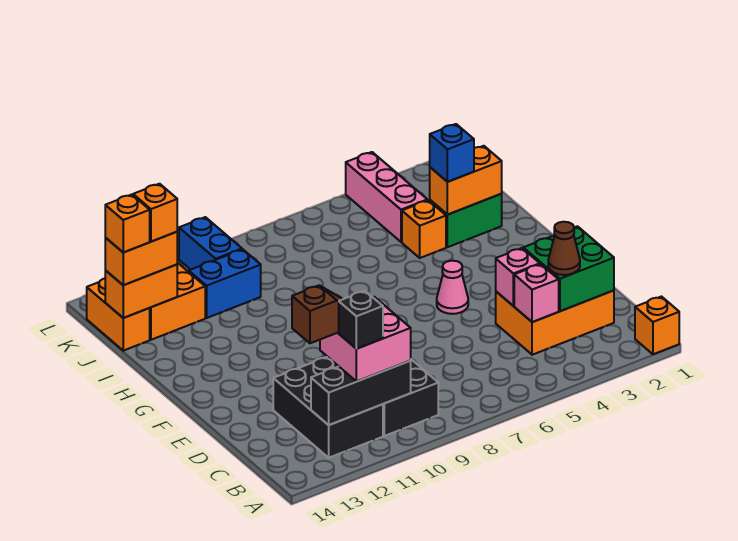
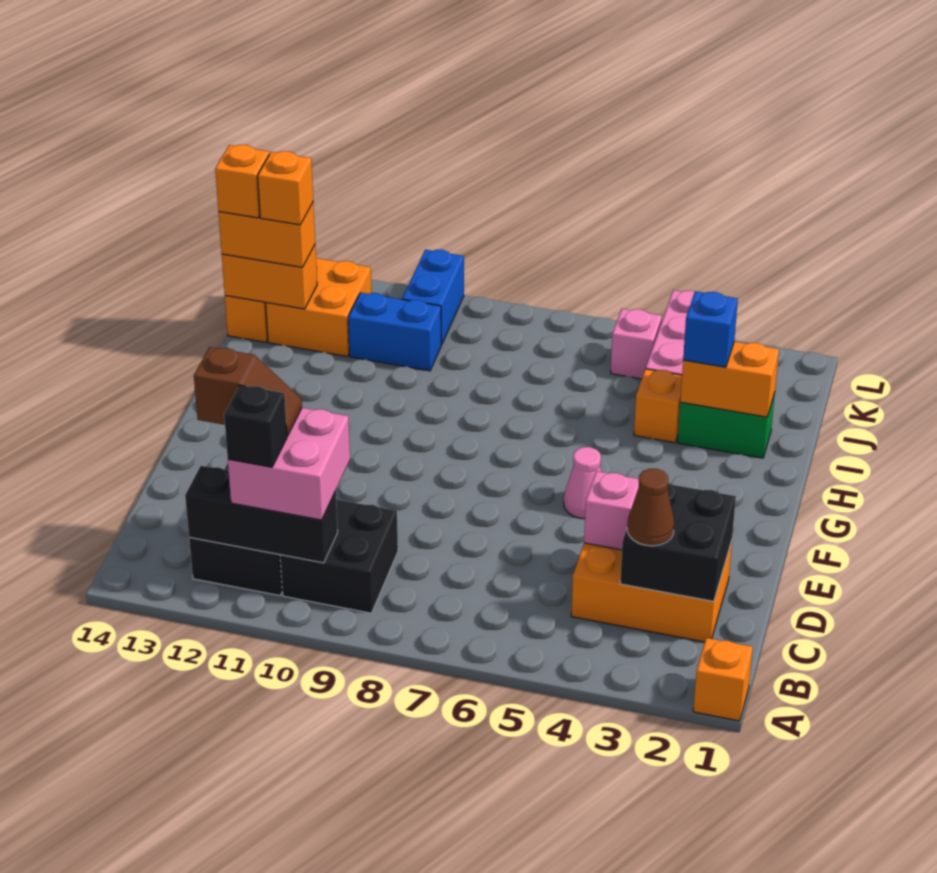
green 2x2 brick [523,226,614,311] -> black 2x2 brick [620,483,736,601]
pink 1x1 brick [514,264,559,322] -> pink 1x1 brick moved to [611,309,662,379]

